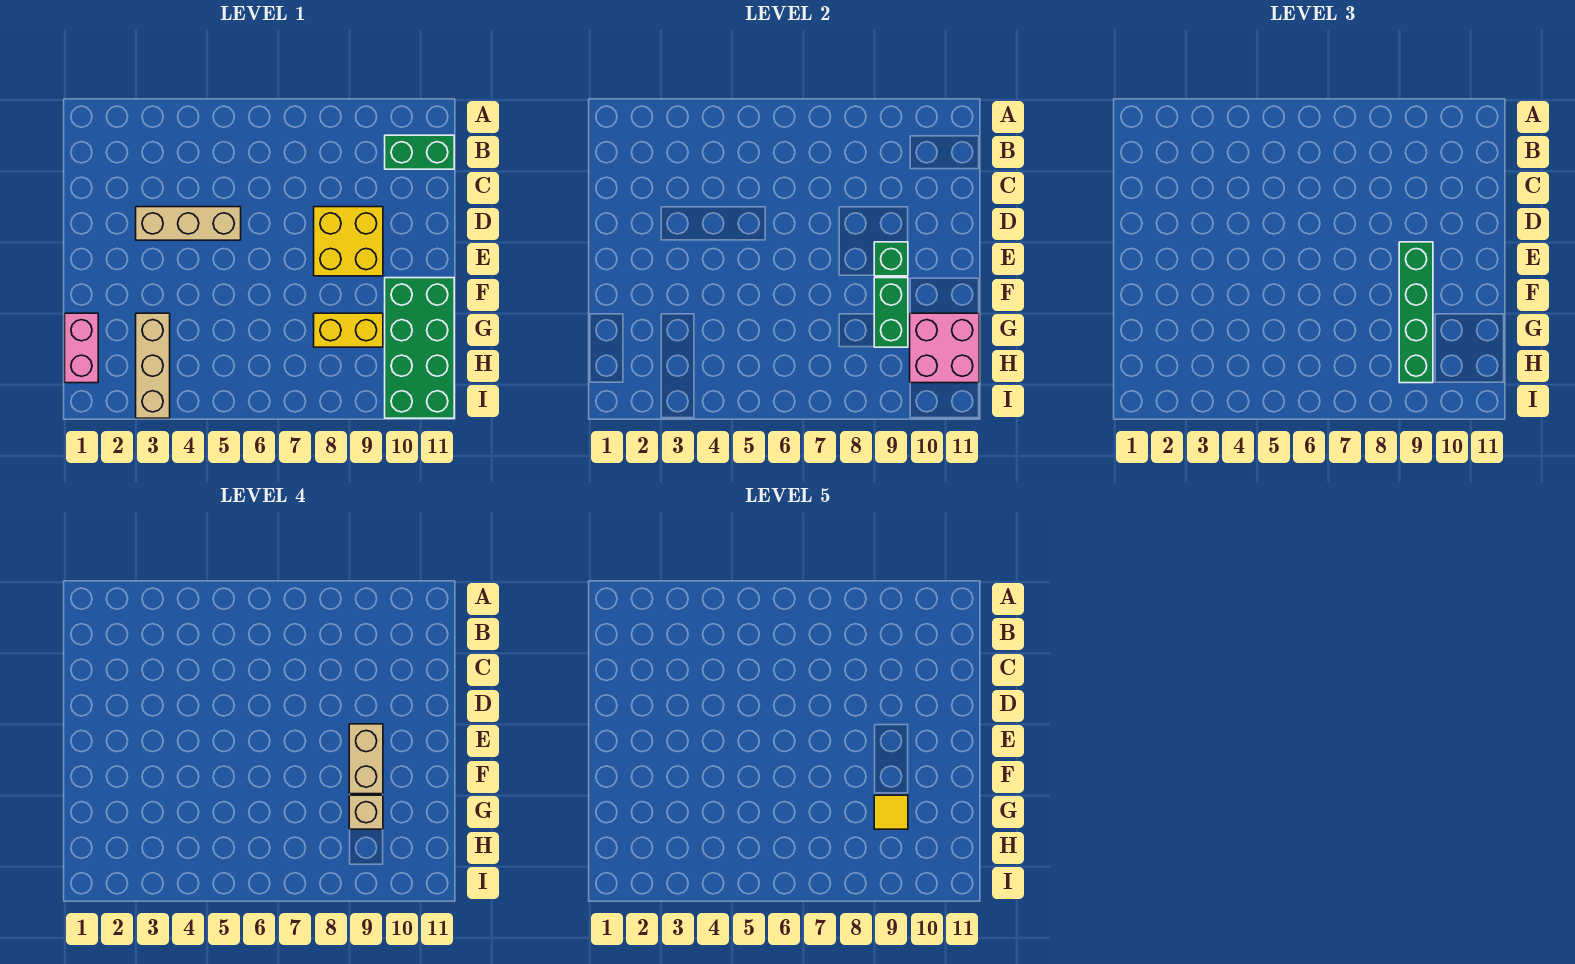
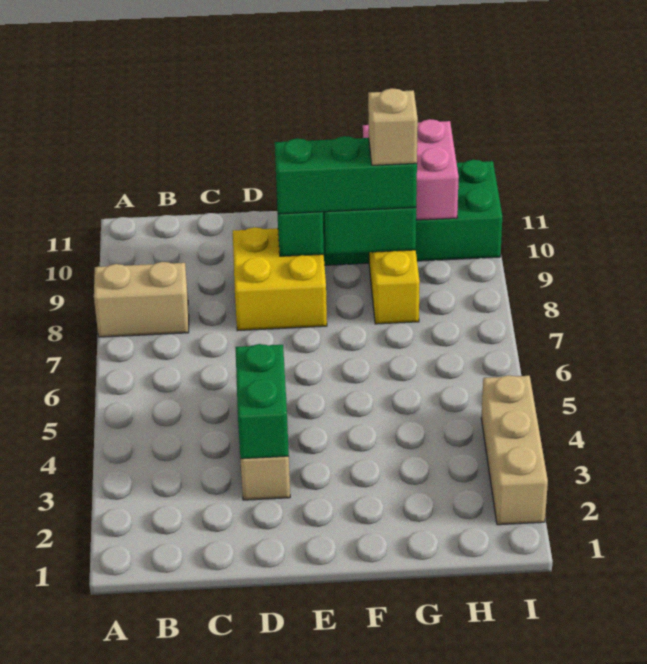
green 1x2 brick [385,135,454,169] -> green 1x2 brick moved to [235,344,289,459]
green 1x4 brick [1399,242,1433,383] -> green 1x3 brick [275,136,417,214]
tan 1x2 brick [349,724,383,794] -> tan 1x2 brick moved to [94,262,189,337]
pink 1x2 brick [65,313,98,383] -> none
tan 1x3 brick [136,313,170,418] -> tan 1x3 brick turned to [481,375,548,525]
yellow 1x1 tile [874,795,908,829] -> none

